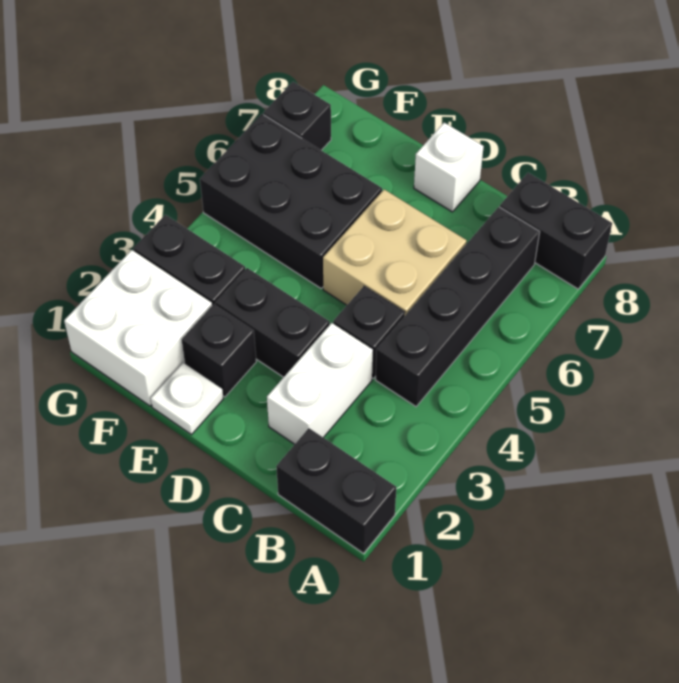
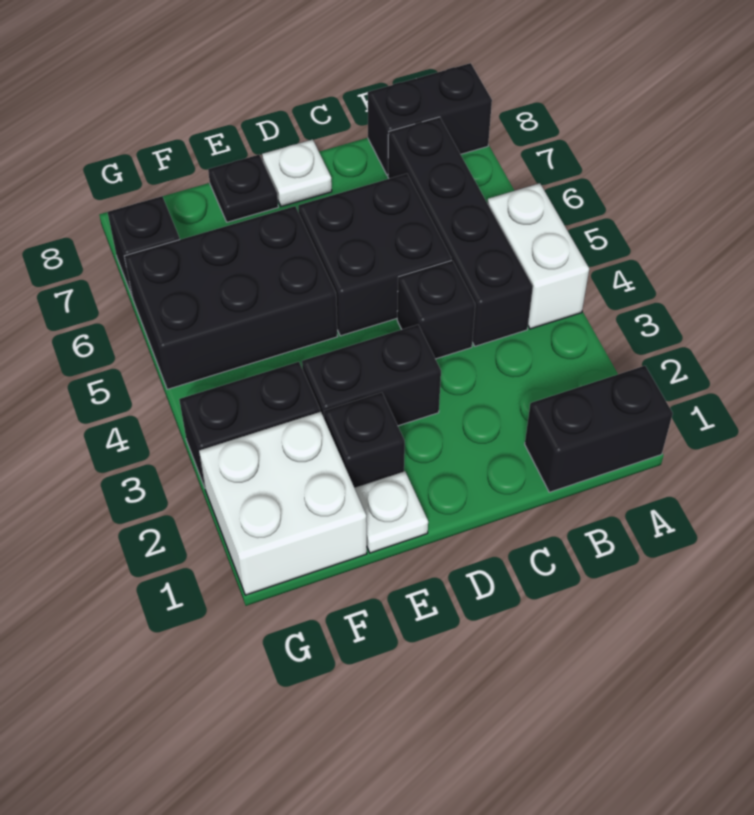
white 1x2 brick [267,323,373,444] -> white 1x2 brick moved to [487,183,589,329]
tan 2x2 brick [323,189,467,315] -> black 2x2 brick [298,174,452,336]
white 1x1 brick [414,123,484,212] -> white 1x1 plate [262,139,332,207]
none -> black 1x1 plate [208,155,278,222]

